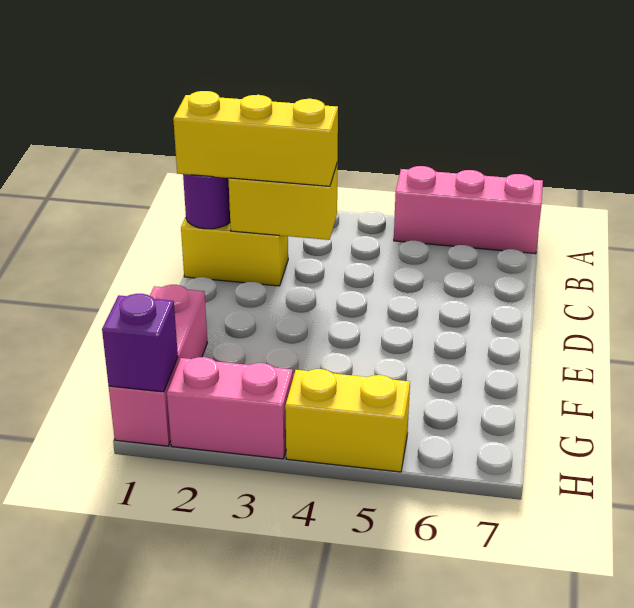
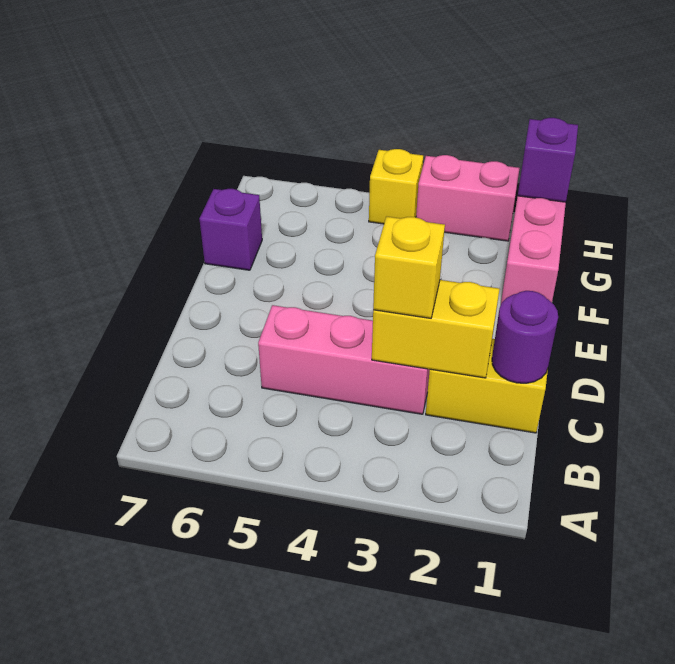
pink 1x3 brick [394,166,543,254] -> pink 1x3 brick moved to [258,305,430,414]
yellow 1x3 brick [173,91,338,186] -> yellow 1x1 brick [373,217,445,318]
none -> purple 1x1 brick [199,189,262,270]
yellow 1x2 brick [285,369,410,472] -> yellow 1x1 brick [369,149,423,224]

